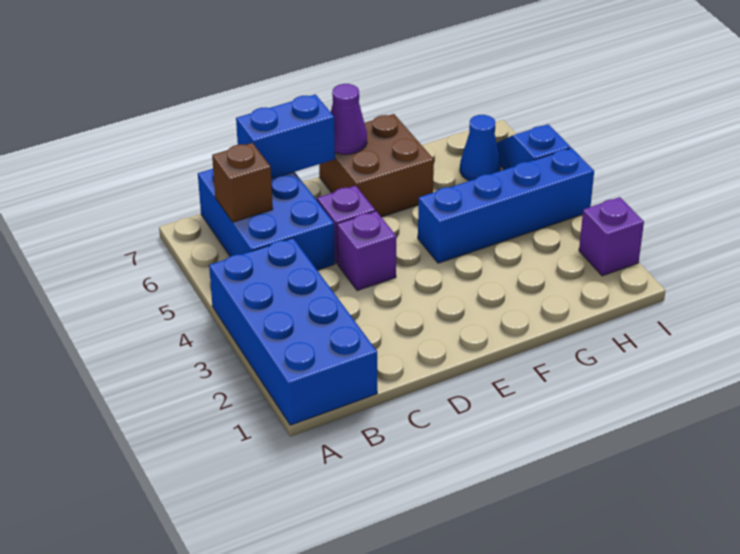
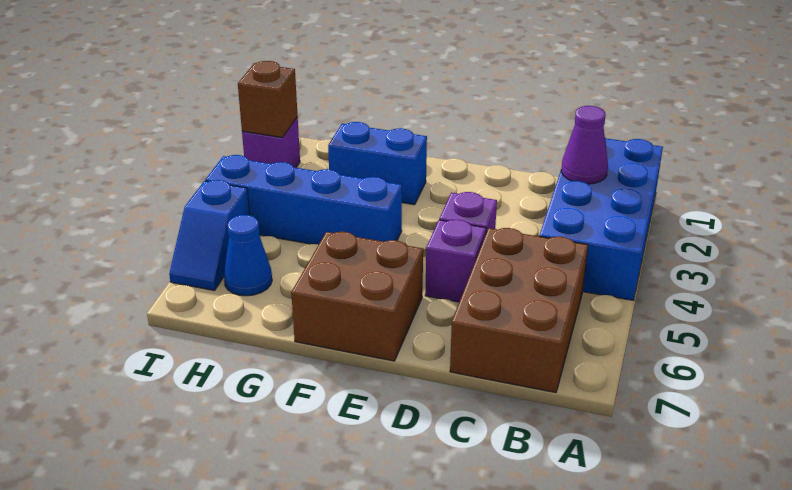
blue 2x3 brick [198,169,335,270] -> brown 2x3 brick [450,228,588,393]
brown 1x1 brick [212,143,273,222] -> brown 1x1 brick moved to [238,61,298,137]
blue 1x2 brick [236,94,335,179] -> blue 1x2 brick moved to [328,122,427,205]
purple 1x1 cone [331,84,367,154] -> purple 1x1 cone moved to [561,106,608,184]

